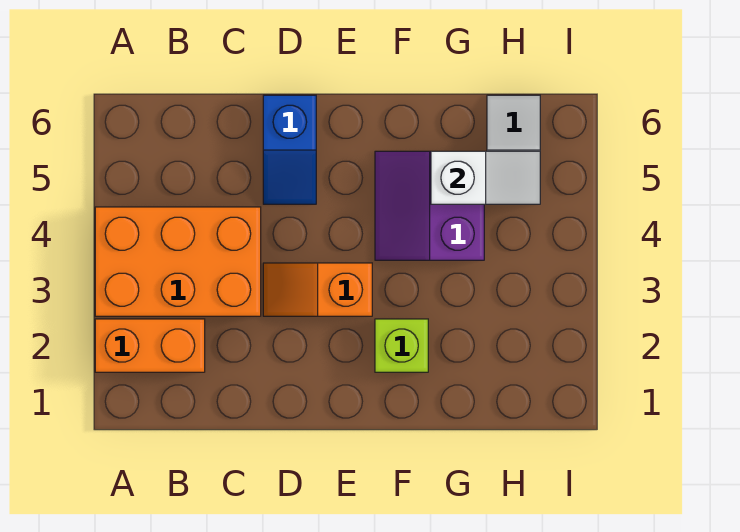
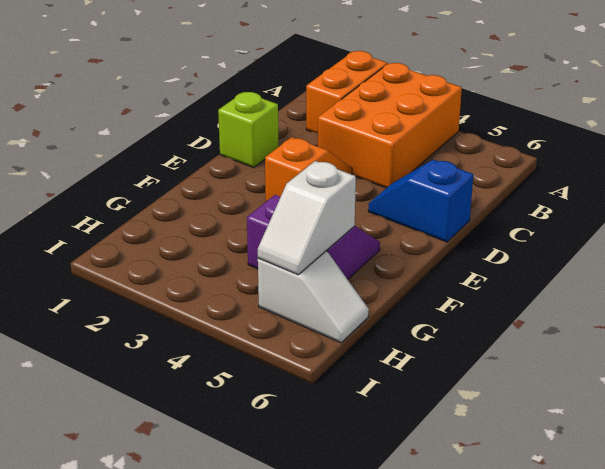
lime 1x1 brick [375,319,428,372] -> lime 1x1 brick moved to [218,92,278,168]

